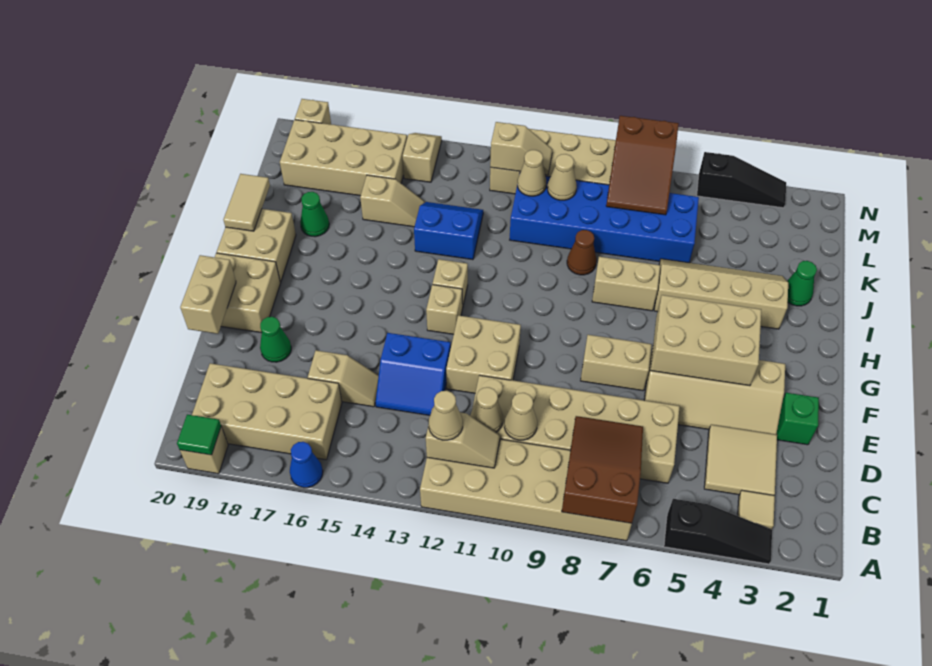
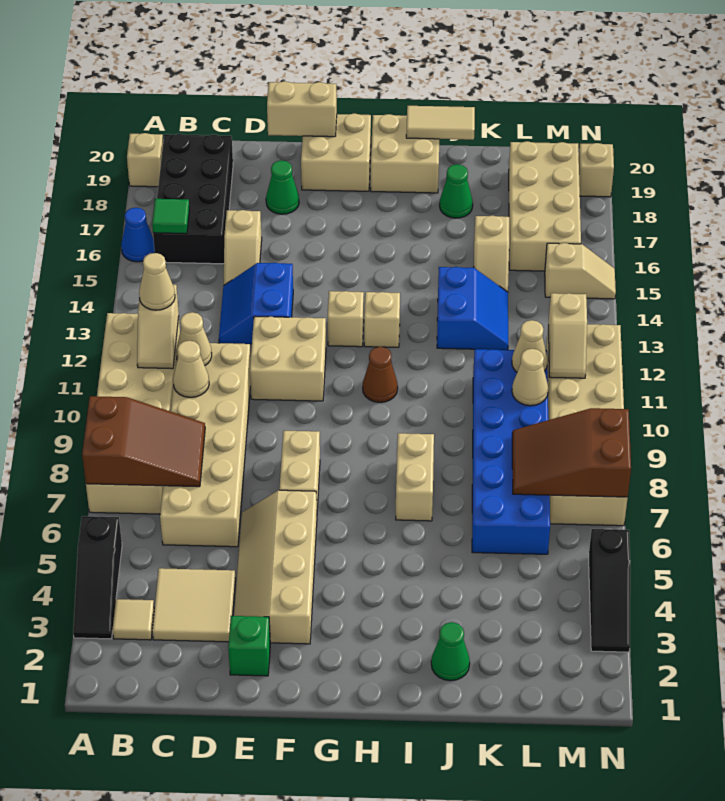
green 1x1 tile [177,415,221,455] -> green 1x1 tile moved to [152,199,189,234]
tan 2x4 brick [192,363,342,460] -> black 2x4 brick [153,134,233,264]
tan 2x3 brick [650,295,761,386] -> none
tan 2x4 slope [654,259,788,329] -> none
brown 1x1 cone [567,230,596,275] -> brown 1x1 cone moved to [363,347,398,402]

